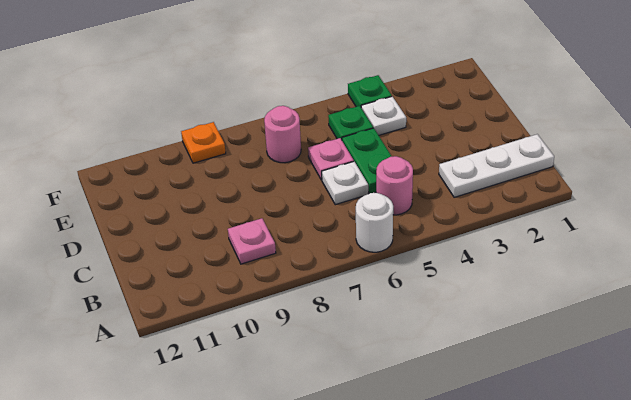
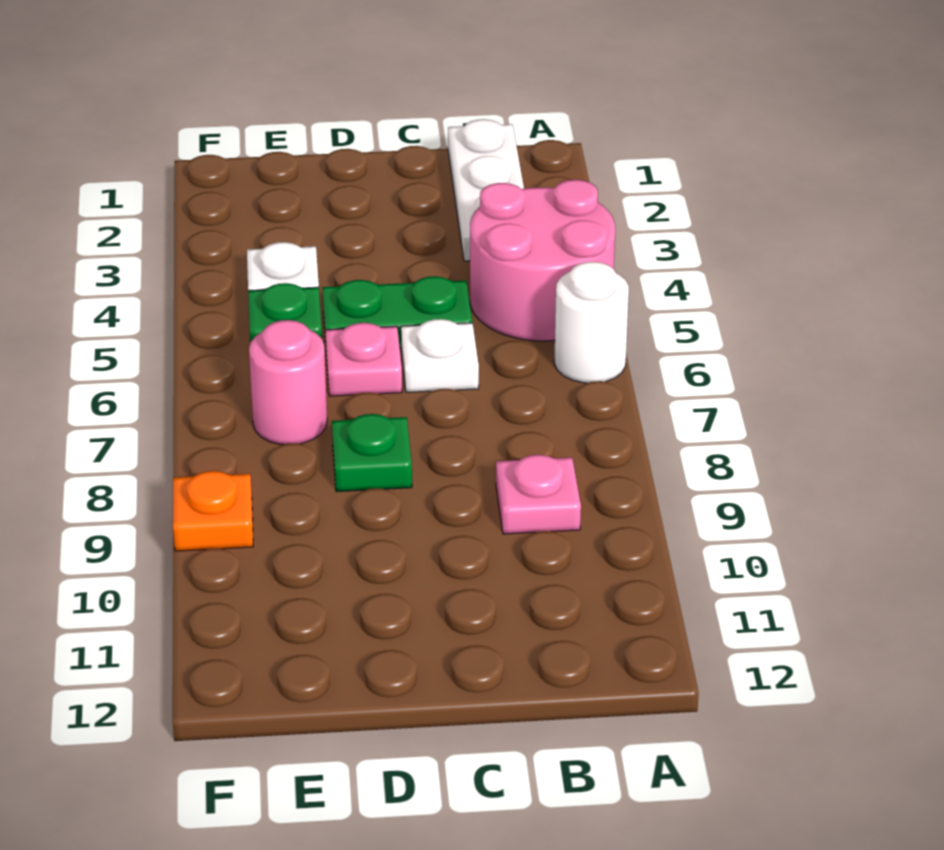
pink 1x1 round brick [376,156,413,215] -> pink 2x2 round brick [470,180,615,341]
green 1x1 plate [348,75,392,107] -> green 1x1 plate moved to [332,414,412,492]

